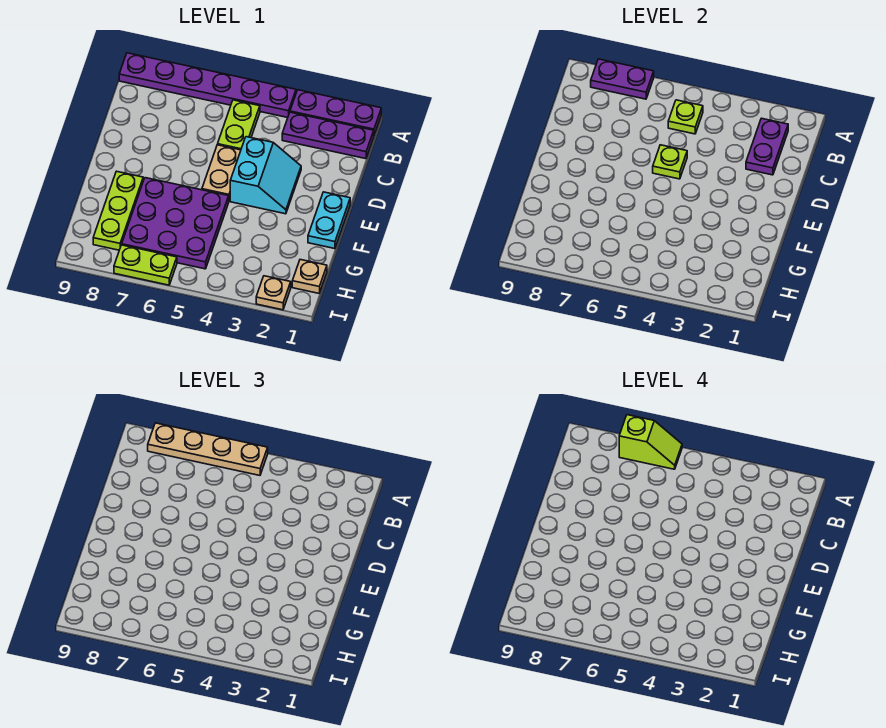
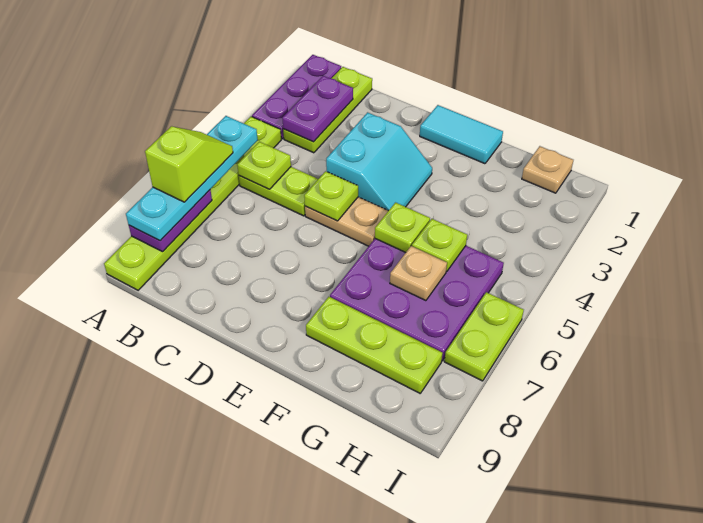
purple 1x6 plate [119,53,296,118] -> lime 1x6 plate [104,117,281,290]
tan 1x4 plate [148,423,268,475] -> cyan 1x4 plate [126,116,258,241]
purple 1x3 plate [282,112,374,159] -> lime 1x3 plate [283,67,372,153]
purple 1x2 plate [746,118,788,175] -> purple 1x2 plate turned to [282,76,353,142]
cyan 2x2 slope [230,137,301,214] -> cyan 2x2 slope turned to [326,112,432,211]
cyan 1x2 plate [308,192,350,249] -> cyan 1x2 tile [420,105,503,164]
none -> lime 1x1 plate [375,203,430,253]
none -> lime 1x1 plate [412,219,467,272]
tan 1x1 plate [256,276,291,310] -> tan 1x1 plate moved to [390,246,447,301]

